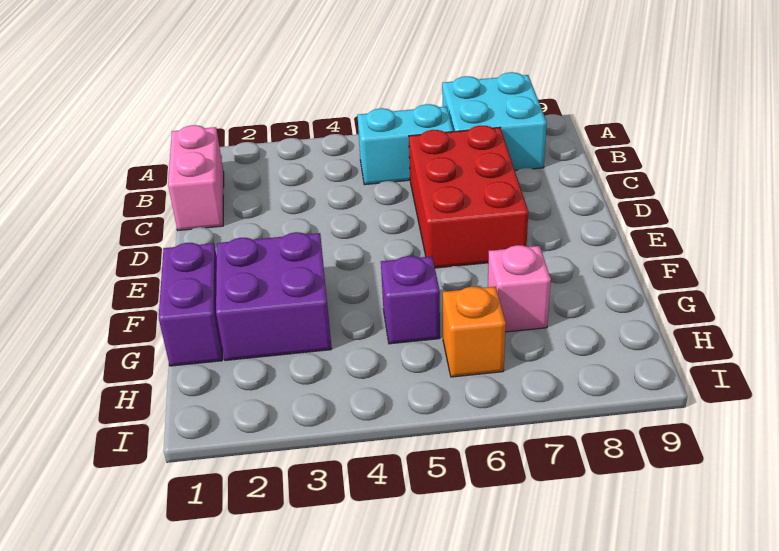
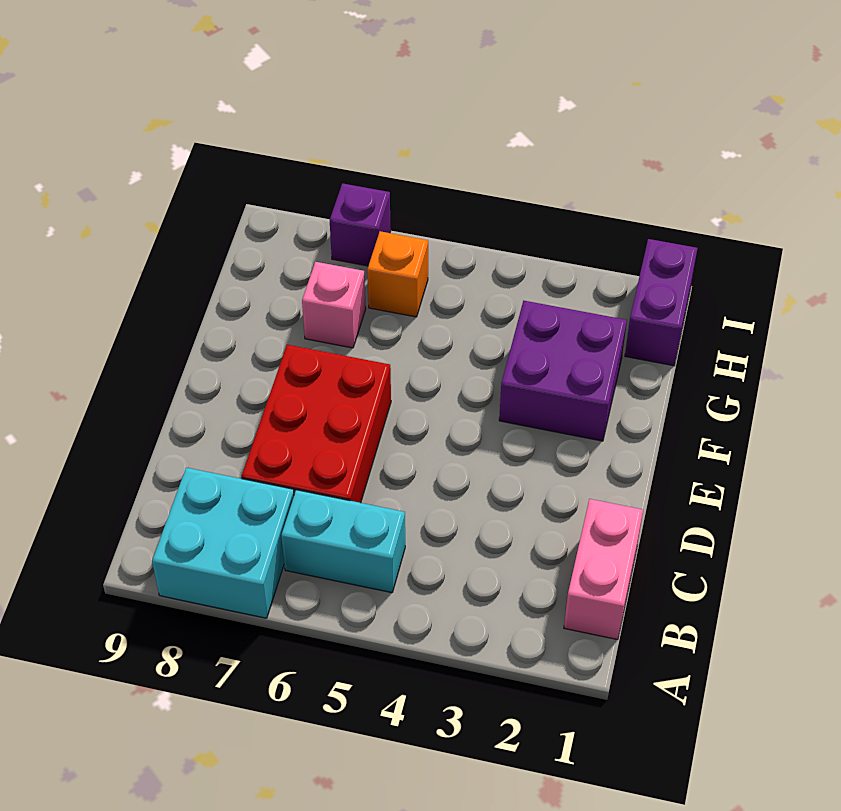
purple 1x2 brick [159,243,222,366] -> purple 1x2 brick moved to [625,239,698,366]
purple 1x1 brick [381,256,440,344] -> purple 1x1 brick moved to [330,183,391,266]

